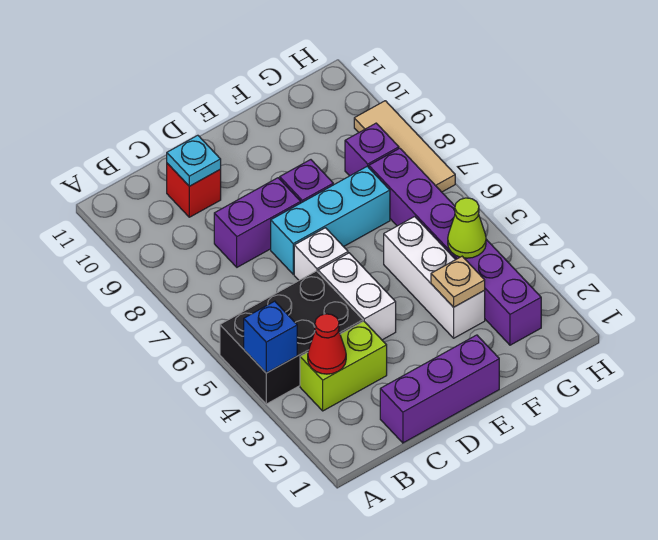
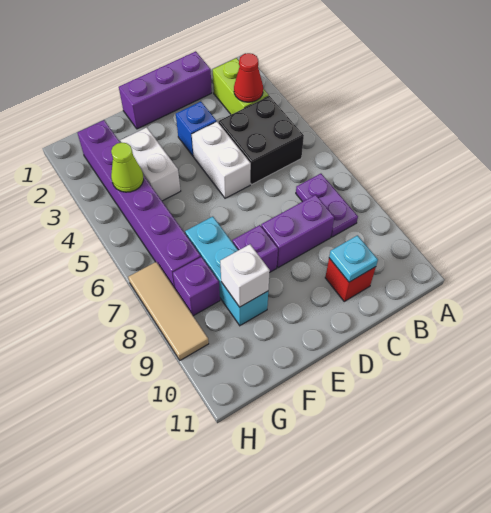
black 2x3 brick [220,271,363,404] -> black 2x2 brick [219,96,304,184]
blue 1x1 brick [244,301,297,373] -> blue 1x1 brick moved to [176,101,217,156]
lime 1x2 brick [300,321,387,411] -> lime 1x2 brick turned to [213,58,269,114]
none -> purple 1x2 plate [296,174,358,237]
white 1x1 brick [294,228,348,280] -> white 1x1 brick moved to [220,244,270,307]
cyan 1x3 brick [271,166,390,274] -> cyan 1x3 brick turned to [185,217,268,325]
white 1x3 brick [384,217,485,338] -> white 1x2 brick [120,127,181,201]
tan 1x1 plate [431,256,485,307] -> none

